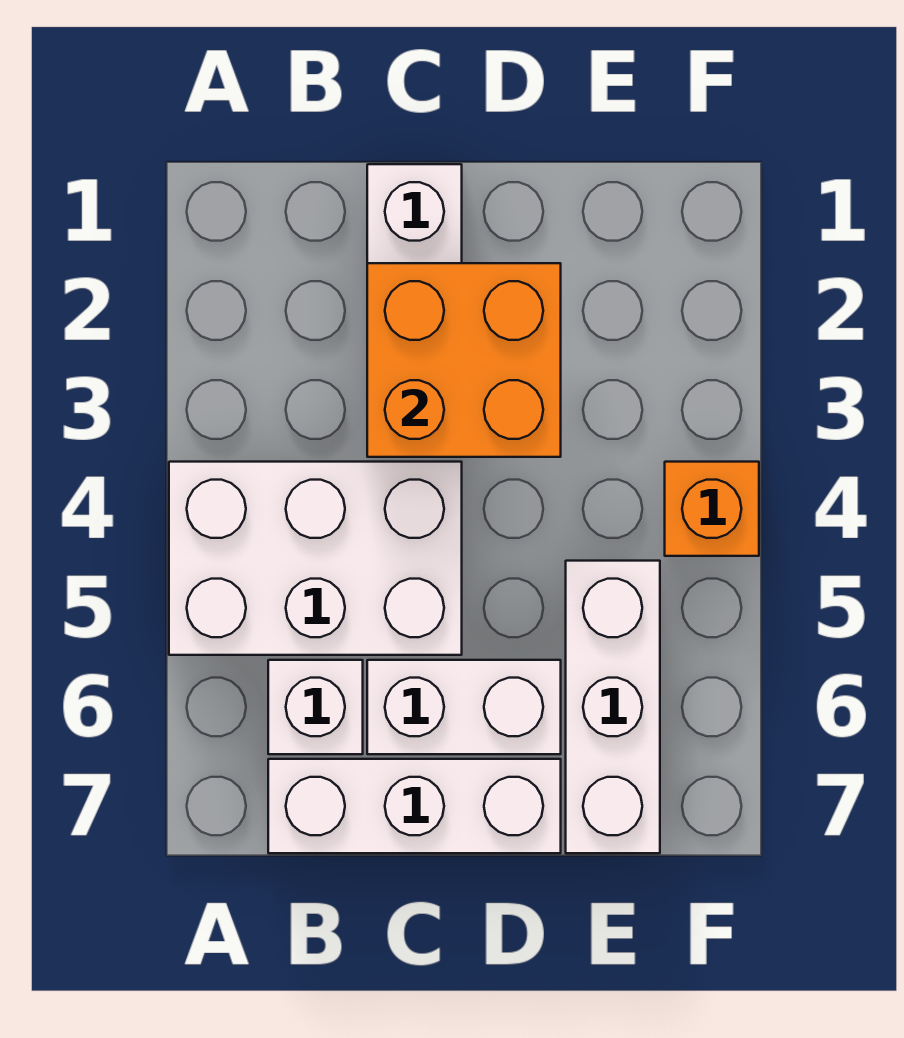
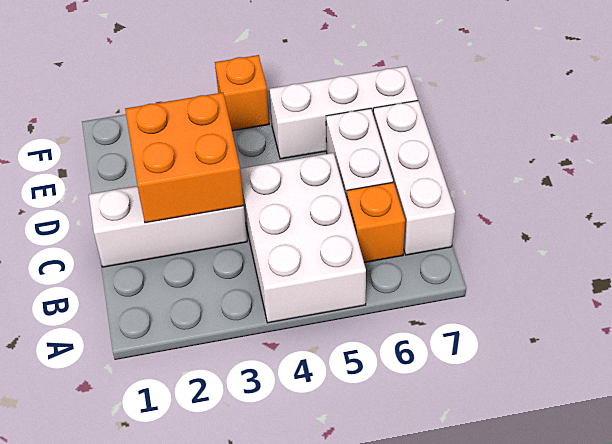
white 1x1 brick [268,660,363,754] -> orange 1x1 brick [347,182,405,263]

